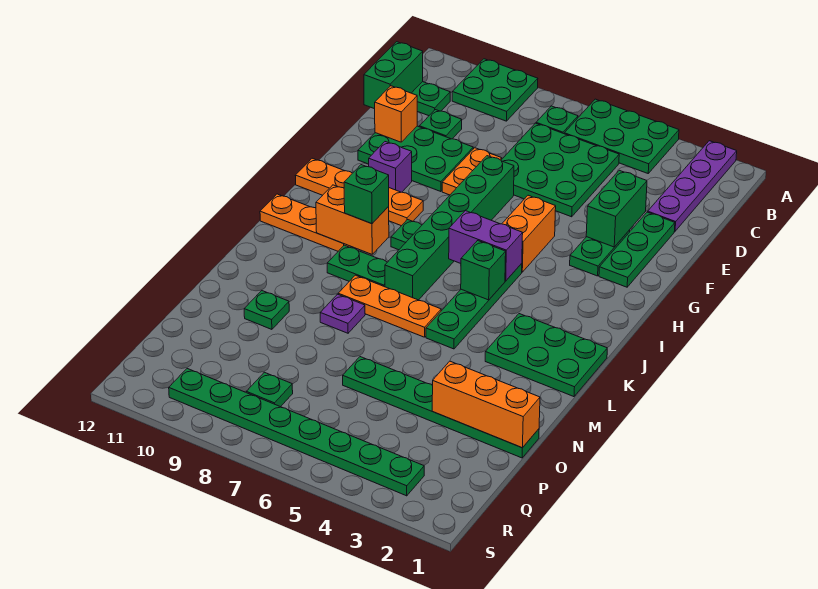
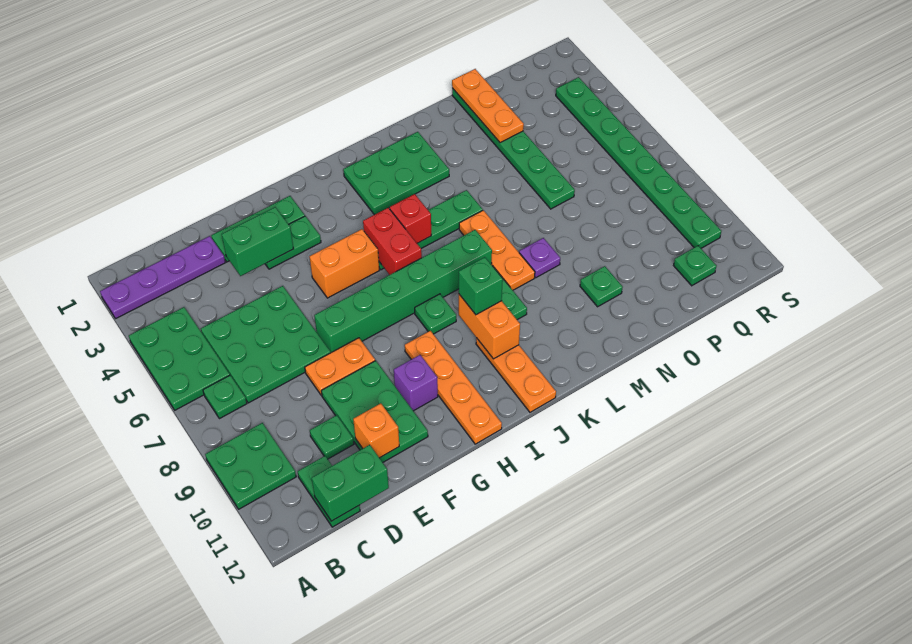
purple 1x2 brick [449,211,523,281] -> red 1x2 brick [363,208,422,275]
green 1x1 brick [461,241,506,300] -> red 1x1 brick [390,194,431,243]
green 2x3 plate [485,314,607,397] -> green 2x3 plate turned to [343,132,449,215]
orange 1x3 brick [432,361,540,448] -> orange 1x3 plate [452,69,524,143]
green 1x1 plate [246,372,293,407] -> green 1x1 plate moved to [674,246,717,286]

